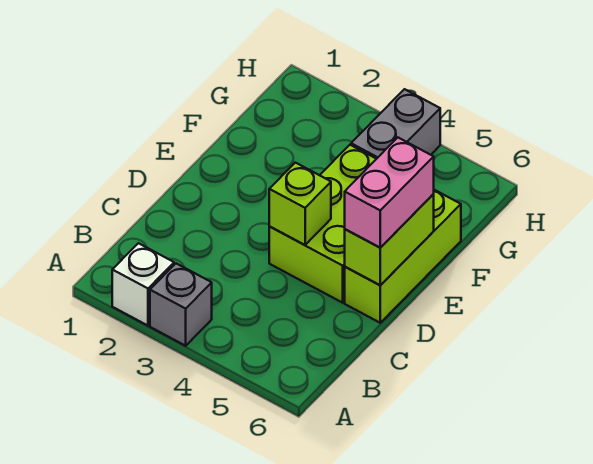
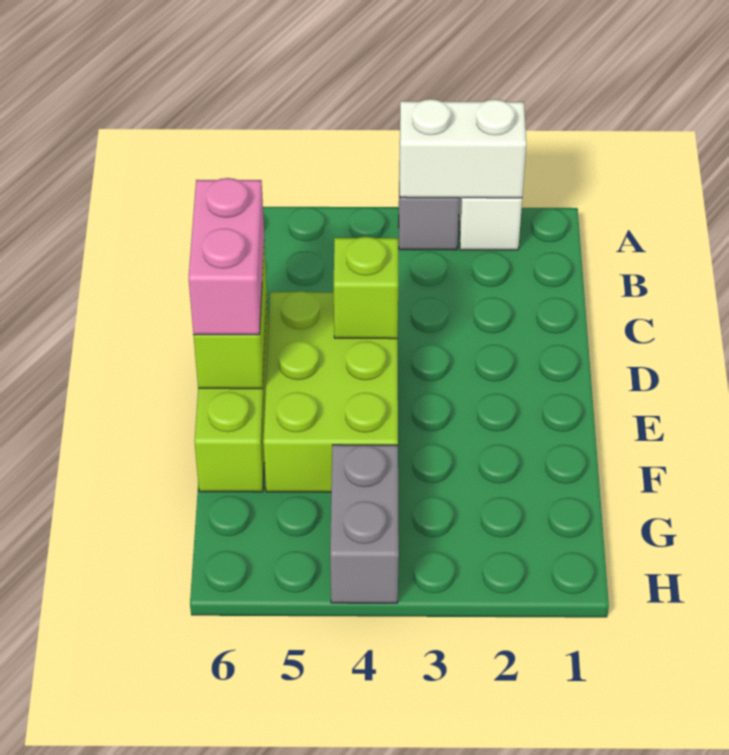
none -> white 1x2 brick [400,99,526,198]

